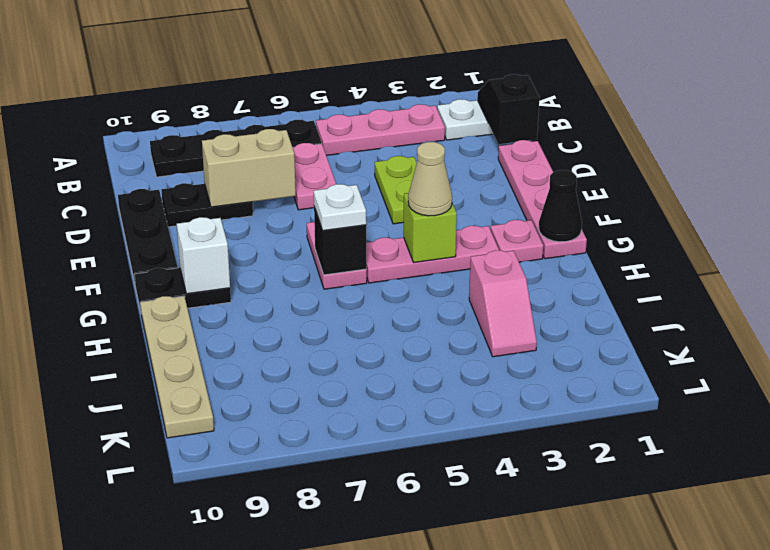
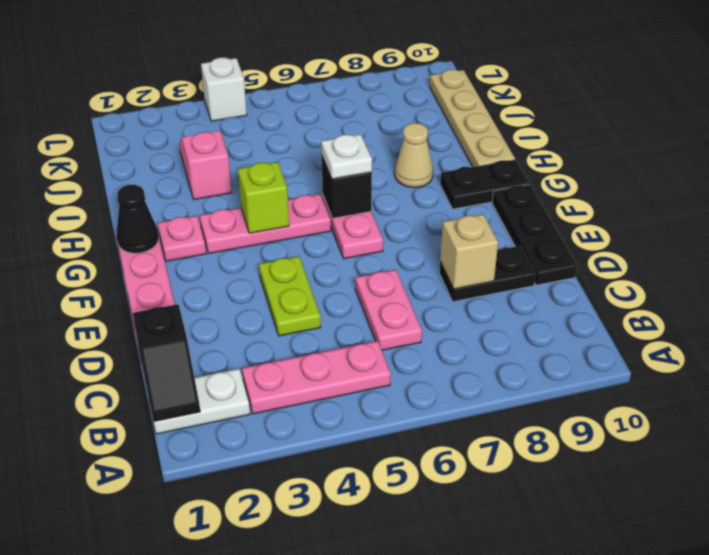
black 1x4 plate [150,120,322,177] -> none
tan 1x2 brick [202,129,296,207] -> tan 1x1 brick [440,214,498,289]
tan 1x1 cone [408,142,452,216] -> tan 1x1 cone moved to [395,123,433,188]
white 1x1 brick [177,217,230,294] -> white 1x1 brick moved to [201,58,247,121]

